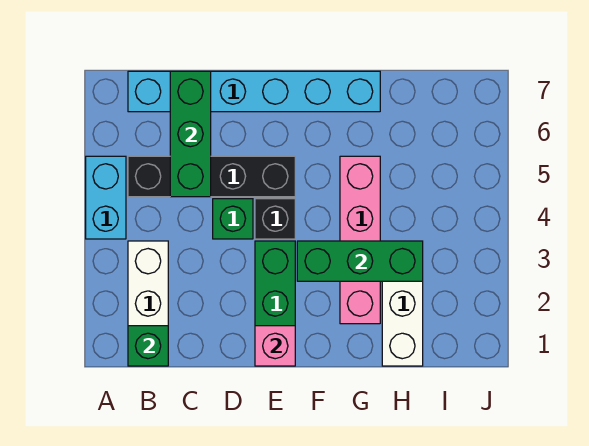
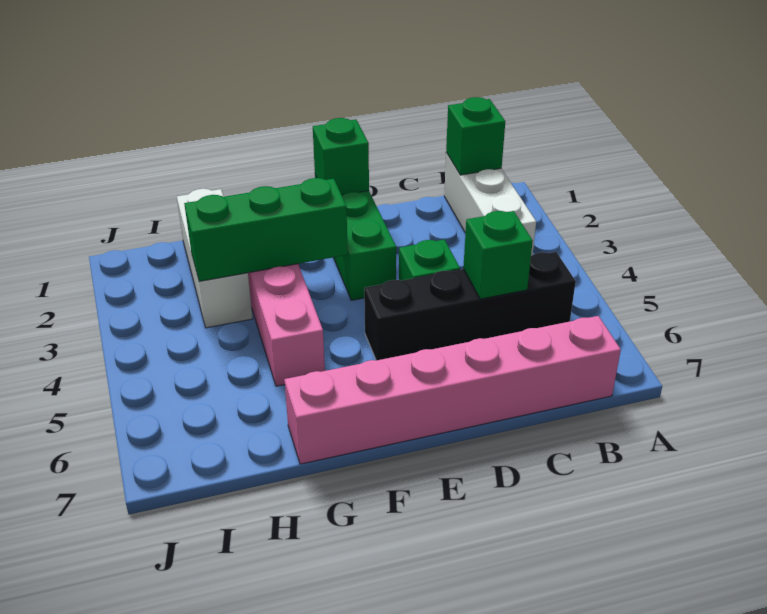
cyan 1x2 brick [86,156,126,239] -> none
cyan 1x6 brick [128,71,380,112] -> pink 1x6 brick [284,316,621,464]
green 1x3 brick [170,71,211,197] -> green 1x1 brick [463,211,533,299]
pink 1x1 brick [255,326,295,366] -> green 1x1 brick [313,118,369,195]
black 1x1 brick [255,199,295,239] -> none

